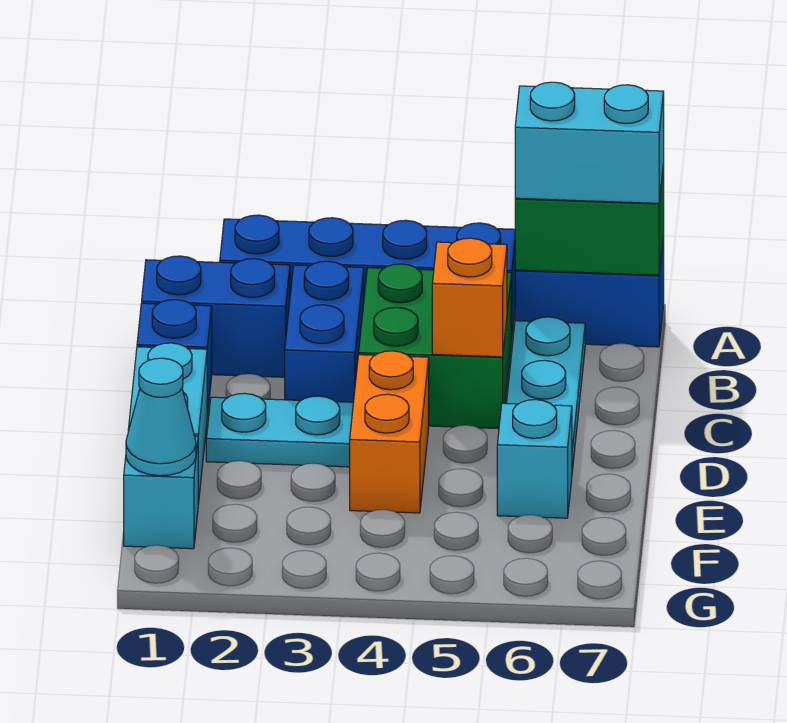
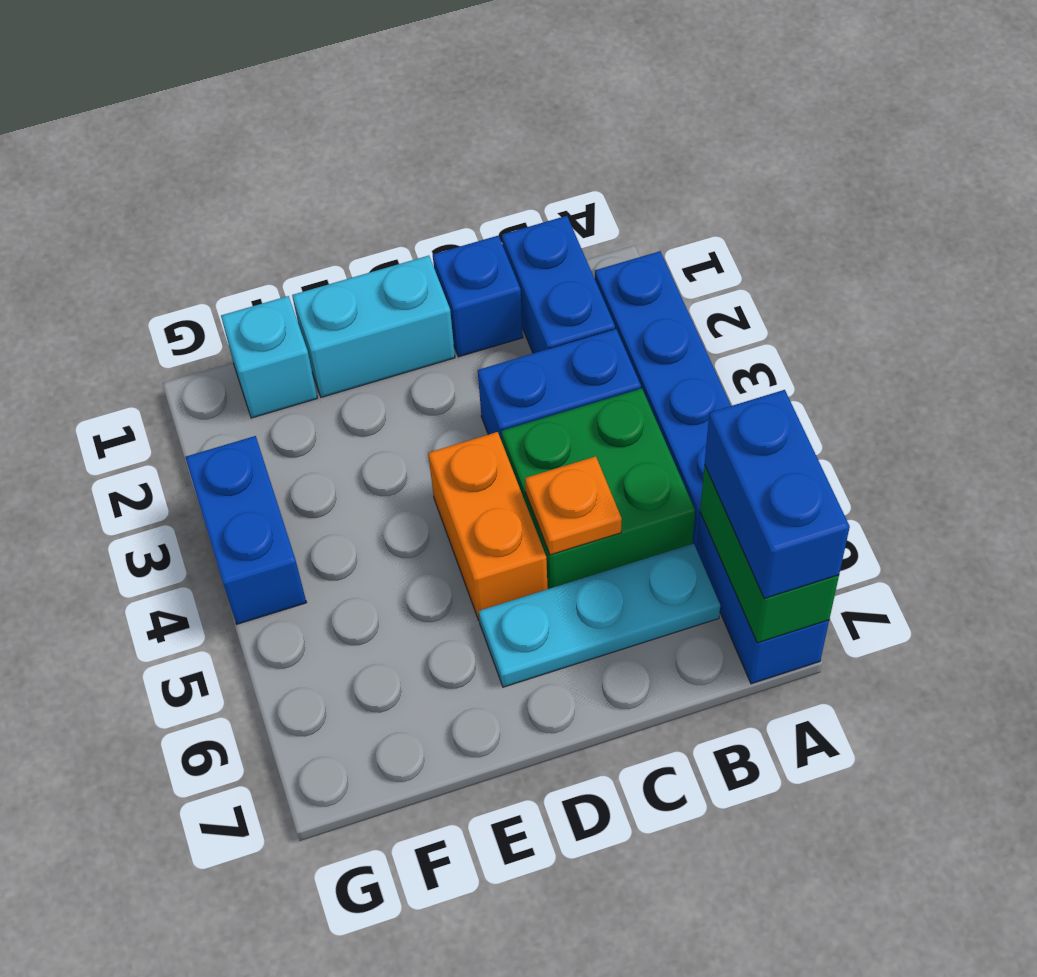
cyan 1x2 brick [515,82,664,203] -> blue 1x2 brick [705,390,850,599]
orange 1x1 brick [432,238,507,357] -> orange 1x1 plate [525,456,622,555]
cyan 1x2 plate [206,393,353,467] -> none
orange 1x2 brick [350,351,429,513] -> orange 1x2 brick turned to [428,432,548,620]
cyan 1x1 brick [497,400,572,518] -> none
cyan 1x1 cone [126,358,196,476] -> none
none -> blue 1x2 brick [185,436,307,624]

